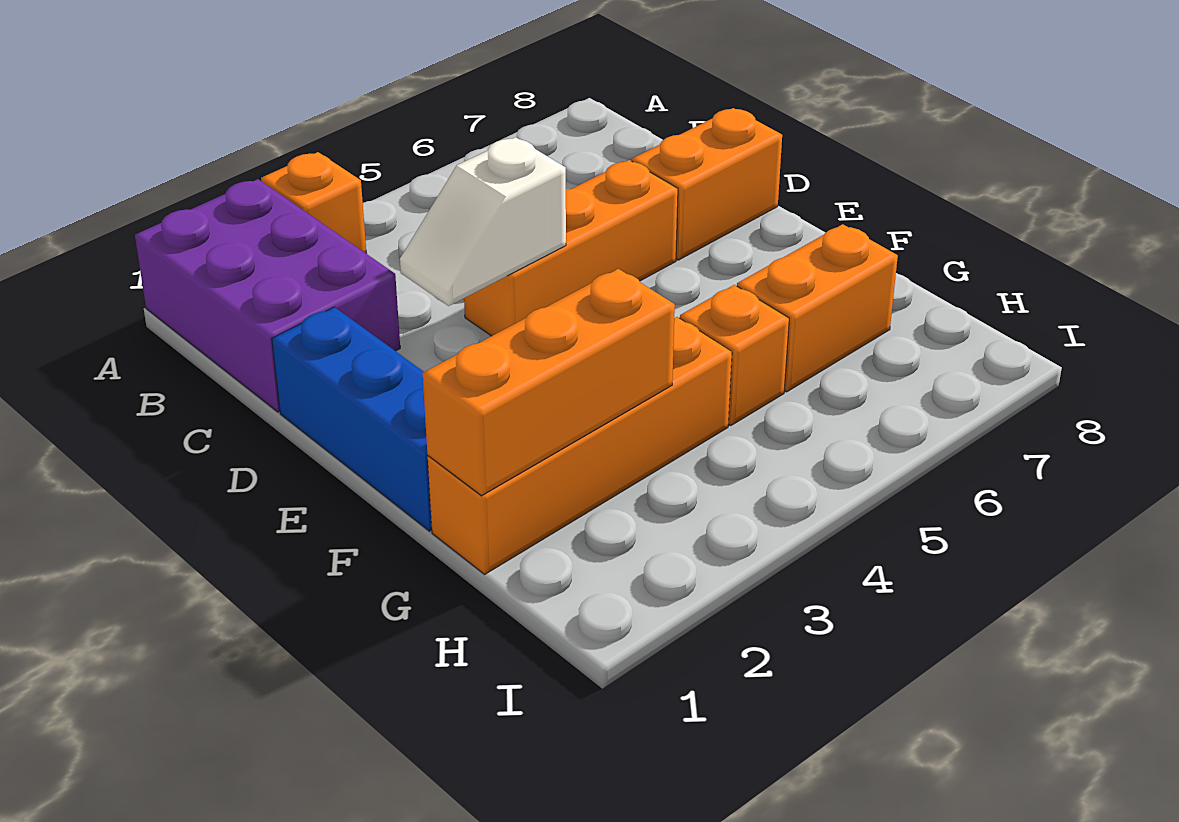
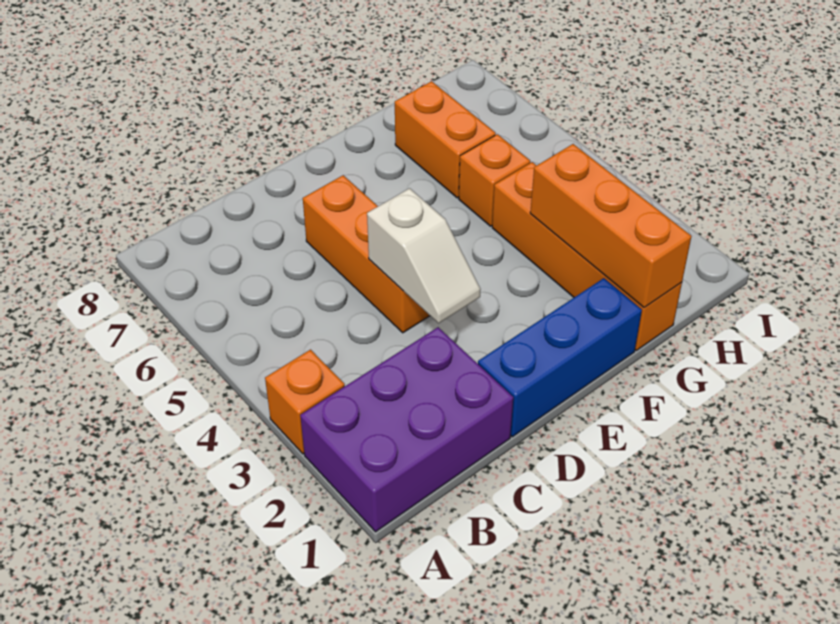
orange 1x2 brick [632,108,782,260] -> none

